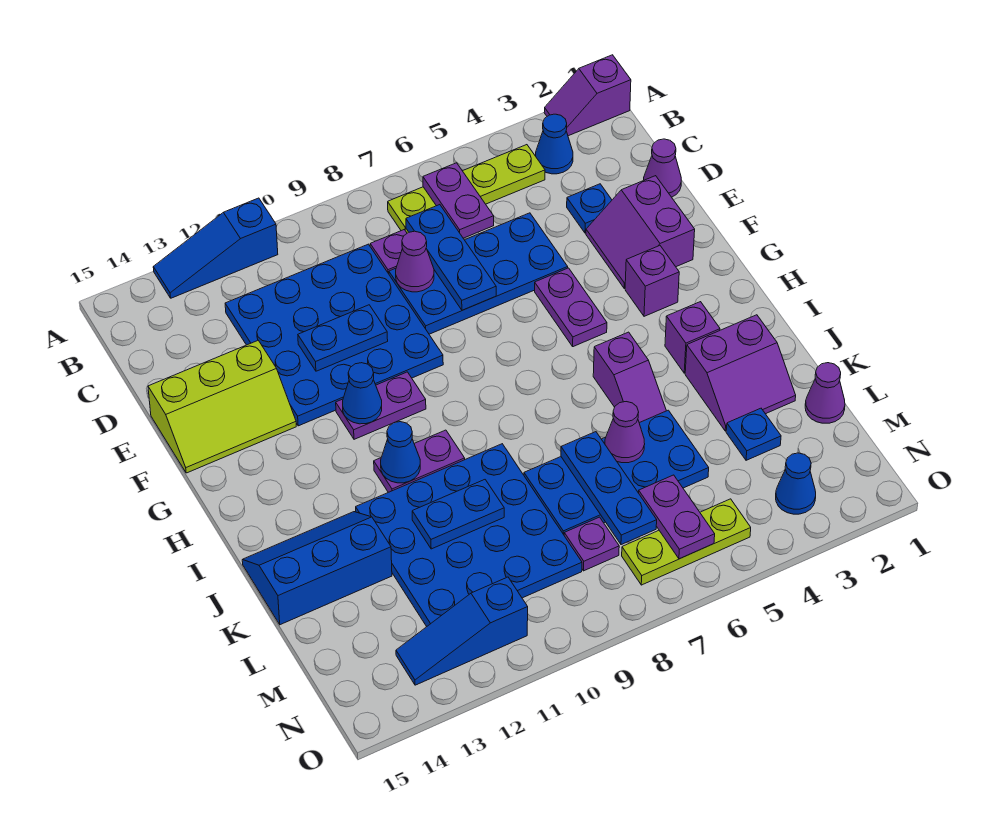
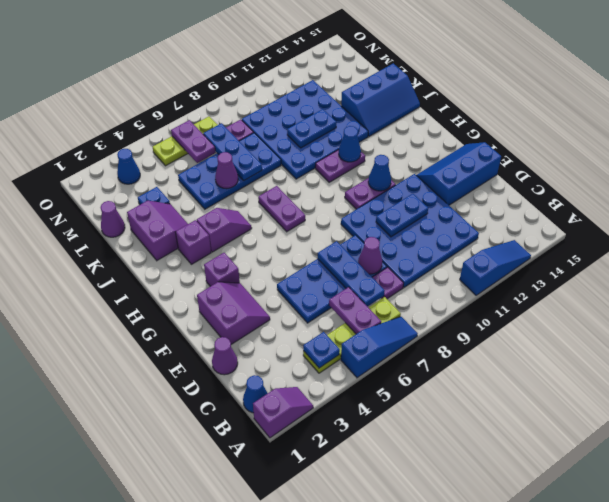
blue 1x1 cone [536,114,573,174] -> blue 1x1 cone moved to [243,375,268,413]
blue 1x1 plate [567,184,612,233] -> blue 1x1 plate moved to [303,332,340,368]
lime 2x3 slope [148,341,296,473] -> blue 2x3 slope [417,142,501,205]
purple 1x2 plate [535,268,607,347] -> purple 1x2 plate moved to [258,186,305,232]
purple 1x2 slope [593,332,666,423] -> purple 1x2 slope turned to [197,208,252,252]
purple 2x2 slope [685,315,796,431] -> purple 2x2 slope turned to [127,201,188,260]
blue 1x3 slope [396,577,528,685] -> blue 1x3 slope moved to [341,317,418,378]

